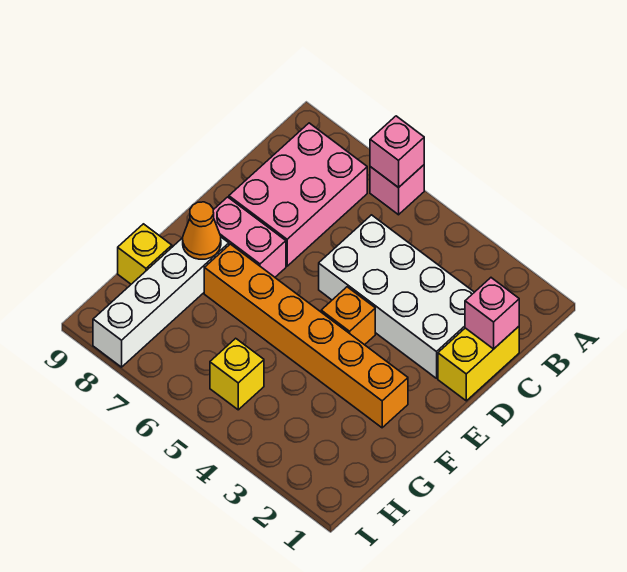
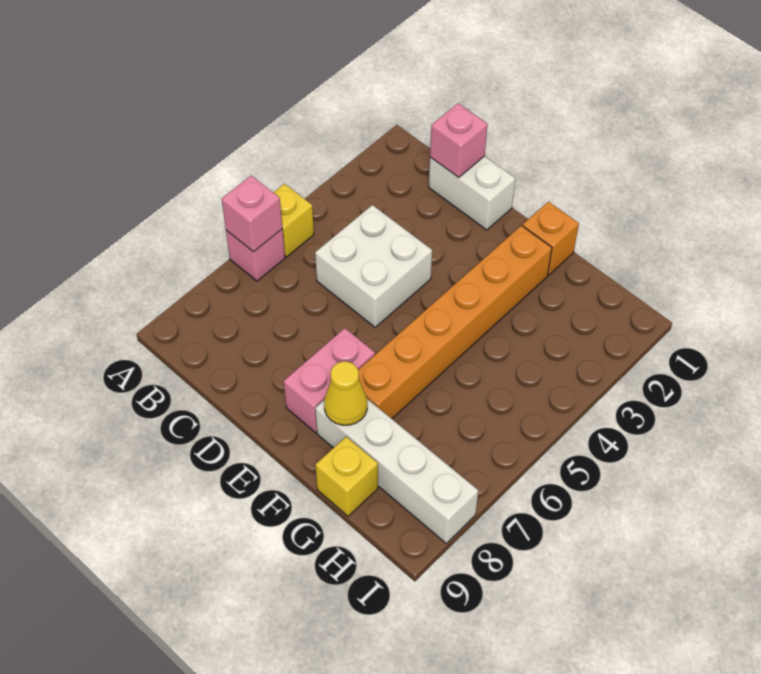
pink 2x3 brick [229,123,367,266] -> none
yellow 1x2 brick [438,327,519,401] -> white 1x2 brick [429,156,515,230]
white 2x4 brick [319,215,474,378] -> white 2x2 brick [315,205,432,327]
orange 1x1 brick [321,287,375,345] -> orange 1x1 brick moved to [523,202,579,275]
orange 1x1 cone [183,202,221,259] -> yellow 1x1 cone [324,361,367,425]
yellow 1x1 brick [210,338,264,410] -> yellow 1x1 brick moved to [273,184,314,257]

